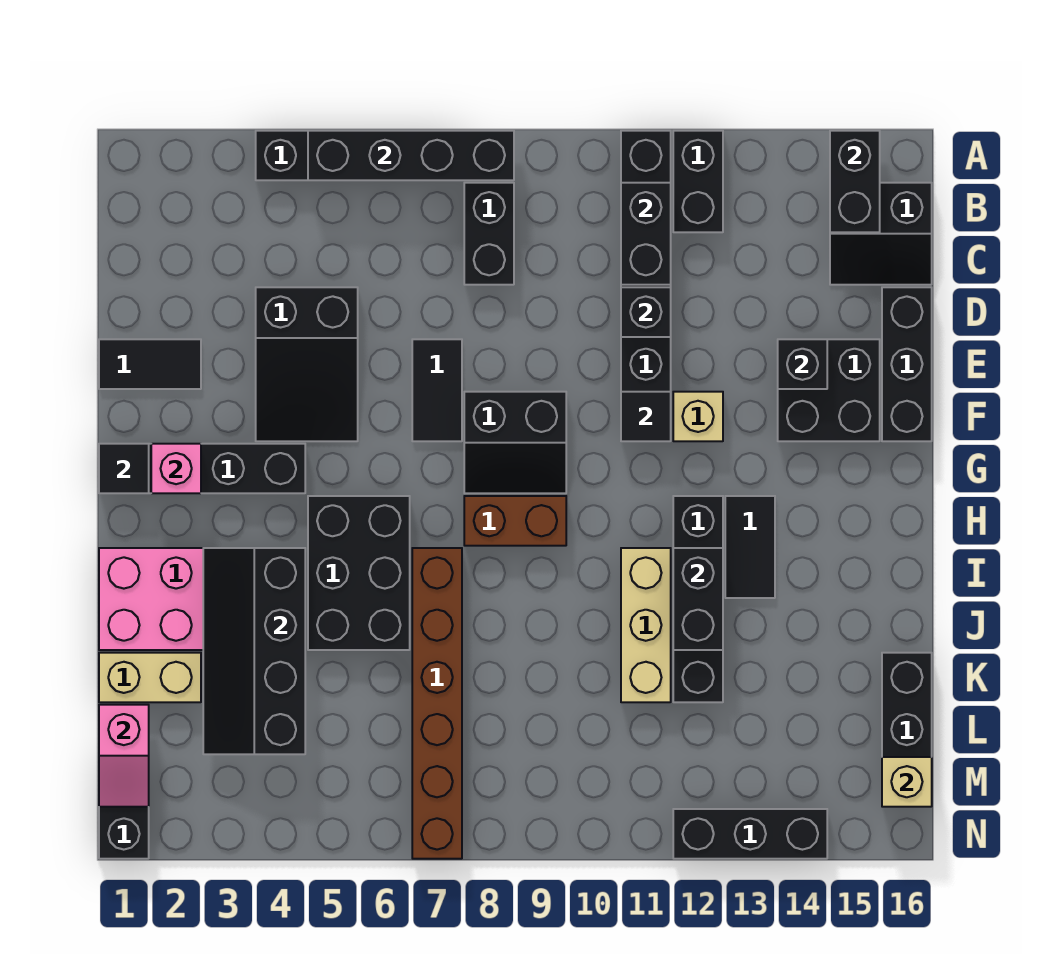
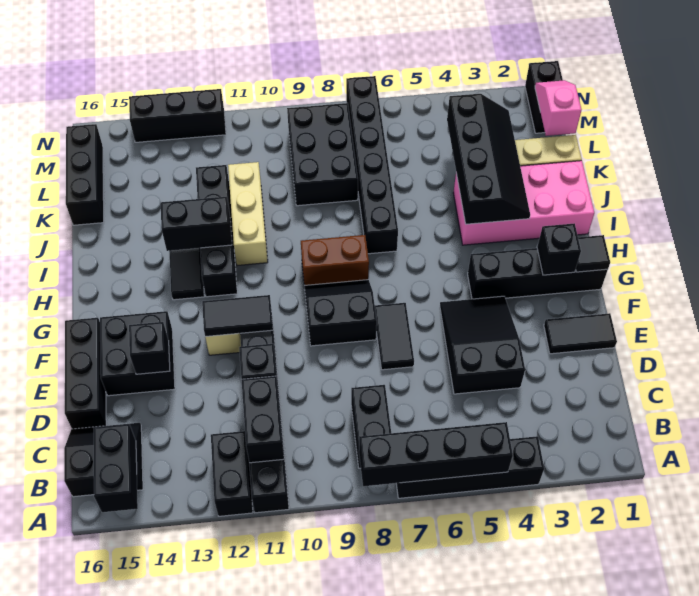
black 1x1 tile [621,392,671,441] -> black 1x2 tile [202,295,273,337]
pink 1x1 brick [151,444,201,493] -> black 1x1 brick [537,223,581,275]
black 2x3 brick [308,496,410,650] -> black 2x3 brick moved to [287,103,358,206]
brown 1x6 brick [412,548,462,859] -> black 1x6 brick [346,76,398,254]
black 1x2 brick [673,548,723,650] -> black 1x2 brick turned to [161,197,232,251]
tan 1x1 brick [882,757,932,807] -> none

